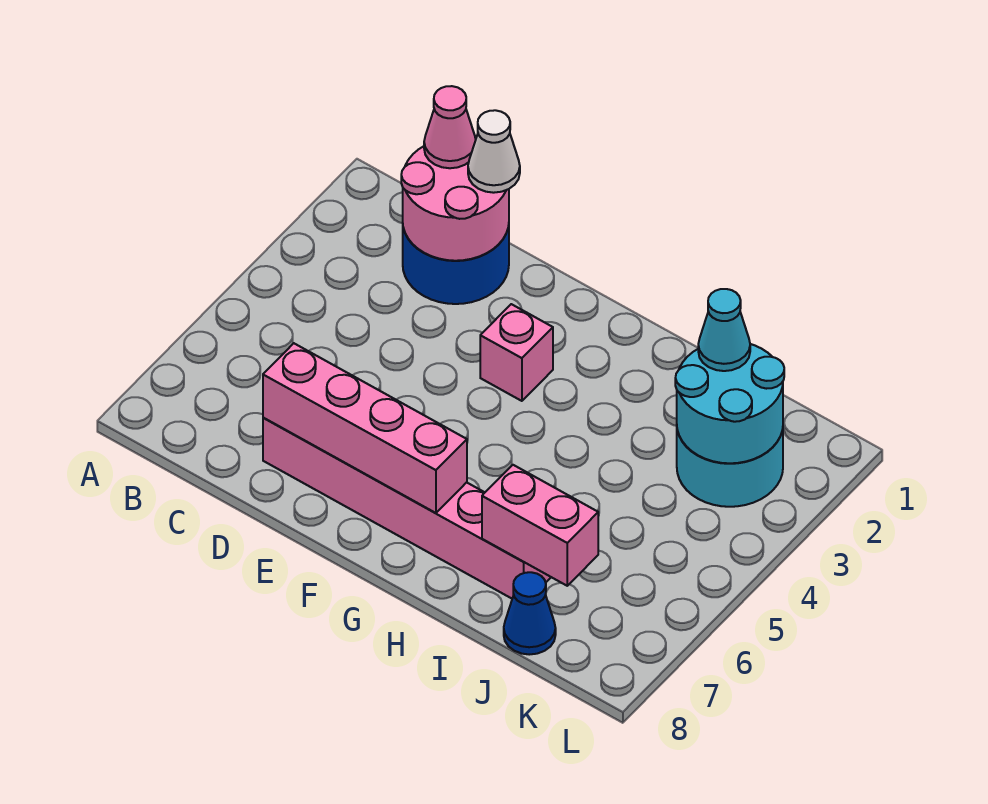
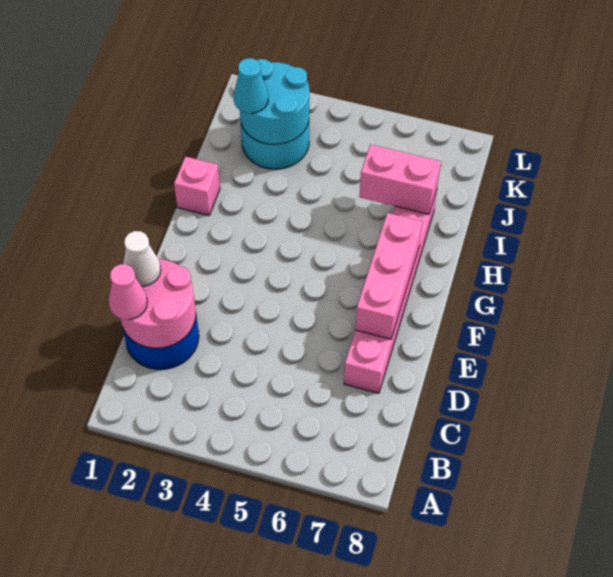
pink 1x4 brick [263,343,467,513] -> pink 1x3 brick [355,213,422,339]
pink 1x1 brick [480,304,553,401] -> pink 1x1 brick moved to [174,157,220,215]
pink 1x2 brick [482,465,598,586] -> pink 1x2 brick turned to [359,144,441,214]
blue 1x1 cone [504,572,556,655] -> none

